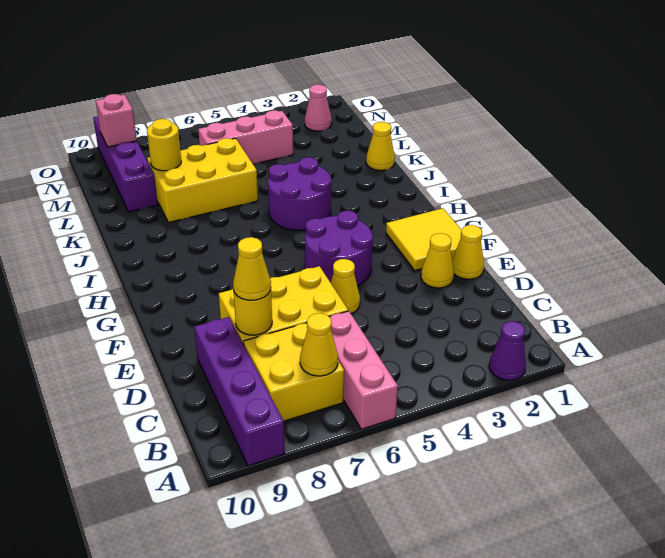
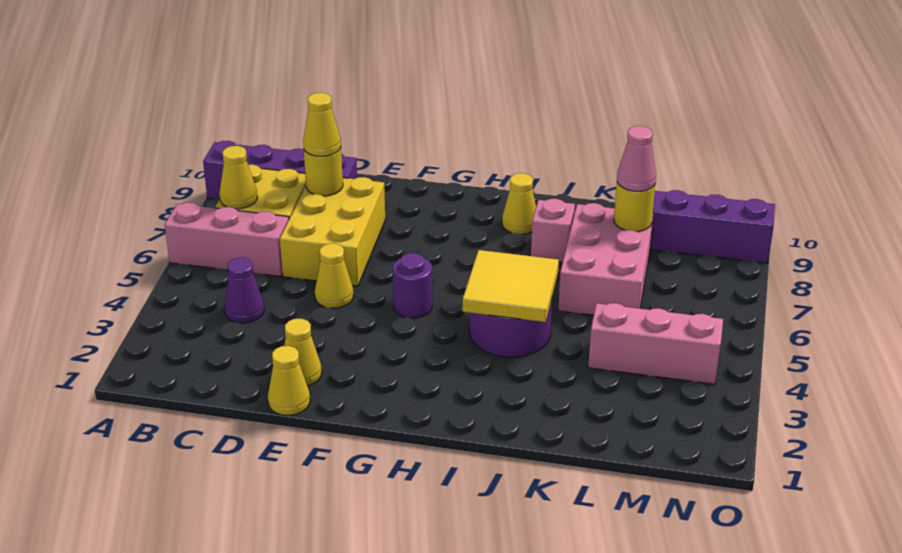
purple 1x1 cone [489,321,526,380] -> purple 1x1 cone moved to [224,258,264,323]
yellow 2x2 tile [386,208,461,270] -> yellow 2x2 tile moved to [463,250,559,322]
purple 2x2 round brick [305,211,373,286] -> purple 1x1 round brick [393,253,432,318]
yellow 1x1 cone [366,122,395,170] -> yellow 1x1 cone moved to [502,173,536,234]
yellow 2x3 brick [147,138,258,222] -> pink 2x3 brick [558,203,653,315]
pink 1x3 brick [198,110,293,164] -> pink 1x3 brick turned to [588,303,723,384]
pink 1x1 cone [305,85,332,131] -> pink 1x1 cone moved to [617,126,656,191]
pink 1x1 brick [96,94,137,147] -> pink 1x1 brick moved to [531,199,575,262]

